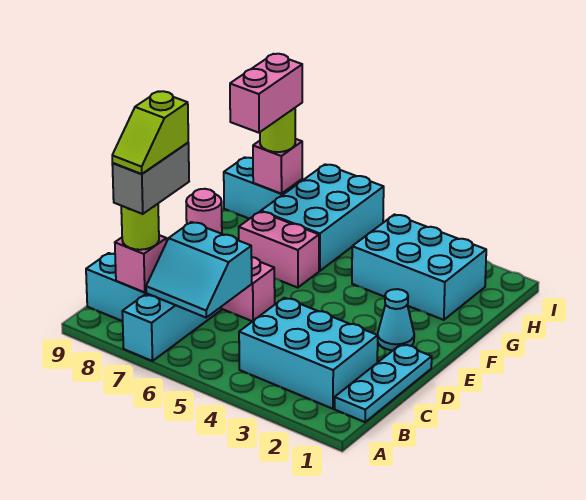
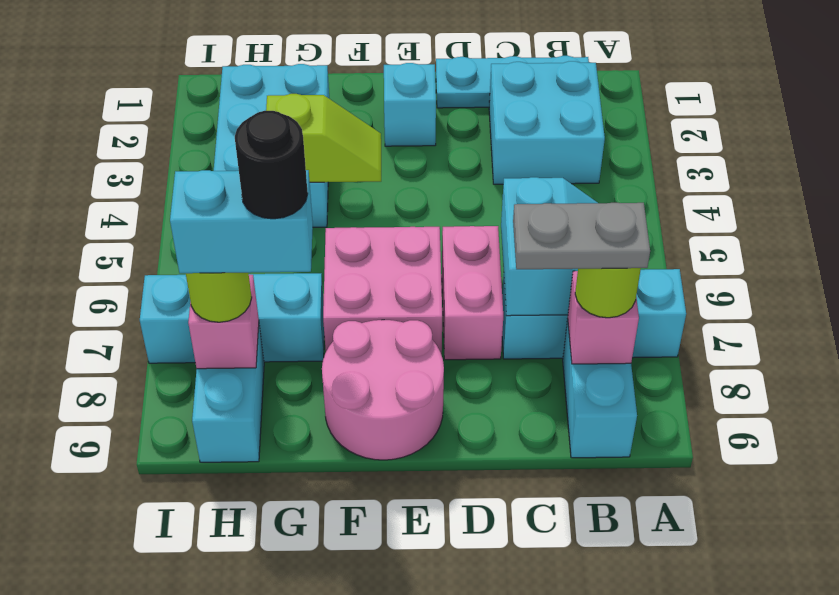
cyan 2x3 brick [239,298,378,409] -> cyan 2x2 brick [489,61,605,184]
grey 1x2 brick [112,143,189,214] -> grey 1x2 plate [513,203,650,269]
lime 1x2 slope [112,91,188,174] -> lime 1x2 slope moved to [266,94,381,182]
cyan 1x1 cone [378,289,414,350] -> cyan 1x1 brick [384,63,436,146]
pink 1x2 brick [239,212,319,288] -> pink 2x2 brick [323,227,442,355]
pink 1x1 round brick [186,189,222,234] -> pink 2x2 round brick [322,320,444,460]
cyan 2x3 brick [261,164,384,271] -> cyan 1x3 brick [140,273,324,363]
pink 1x2 brick [230,54,302,133] -> cyan 1x2 brick [170,170,313,273]
none -> black 1x1 round brick [235,111,308,219]

